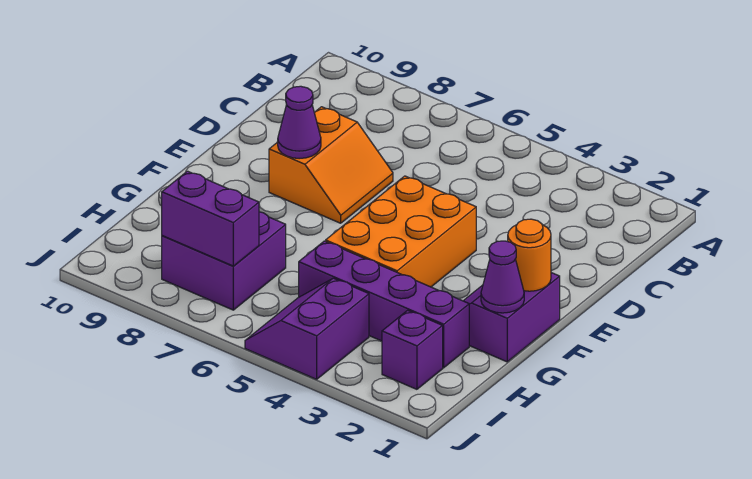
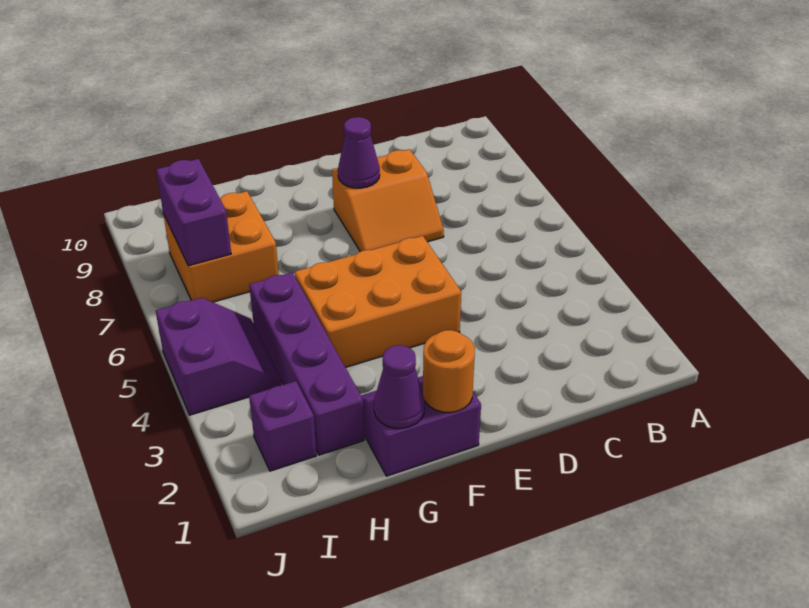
purple 2x2 brick [162,212,286,310] -> orange 2x2 brick [163,191,279,302]
purple 2x2 slope [245,278,369,379] -> purple 2x2 slope turned to [156,298,282,415]

